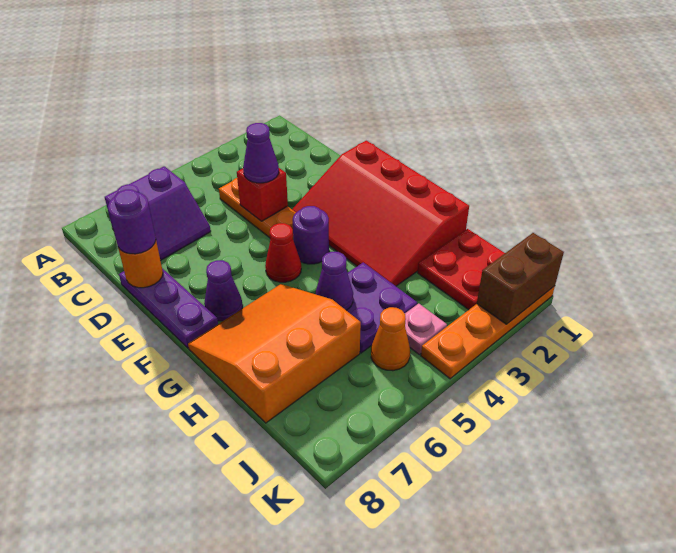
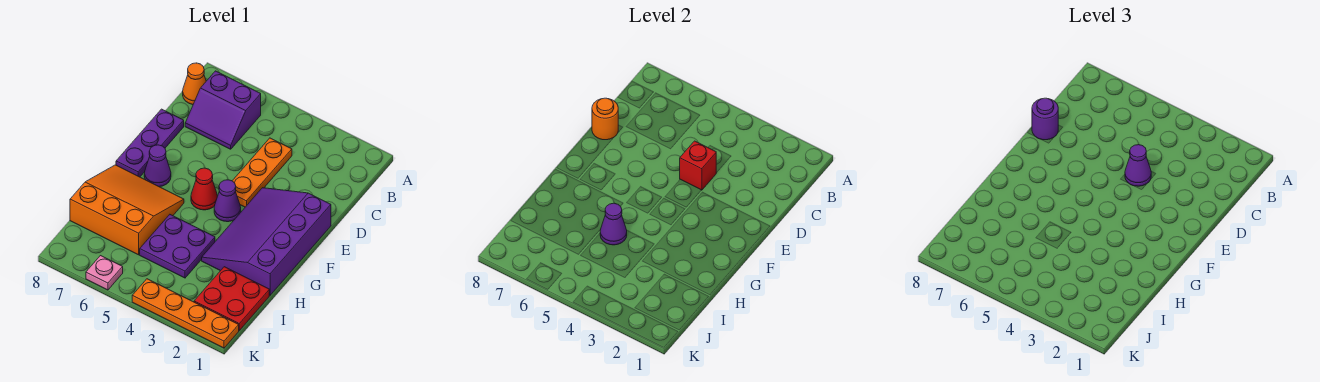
red 3x4 slope [292,141,469,286] -> purple 3x4 slope [202,188,331,295]
purple 1x1 round brick [293,206,329,264] -> purple 1x1 cone [214,180,241,222]
pink 1x1 plate [405,304,447,355] -> pink 1x1 plate moved to [86,256,123,290]
orange 1x1 cone [371,307,410,371] -> orange 1x1 cone moved to [183,63,206,105]
brown 1x2 brick [477,233,564,324] -> none

